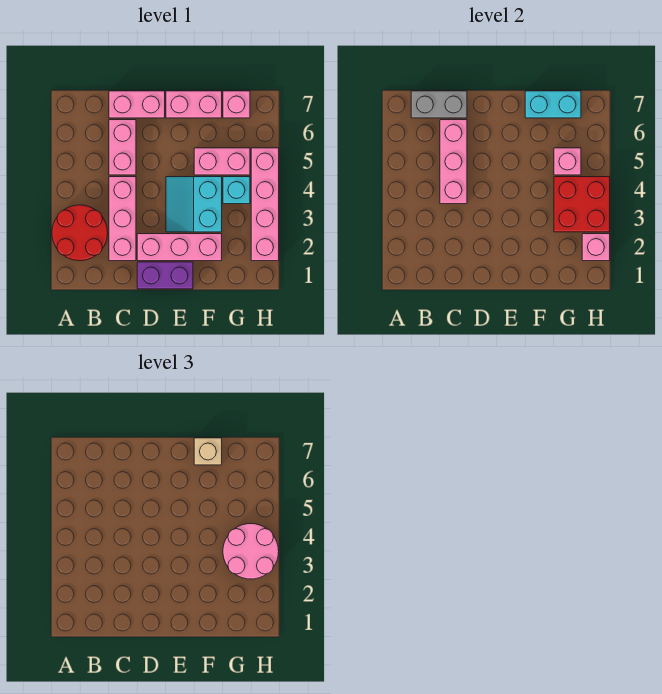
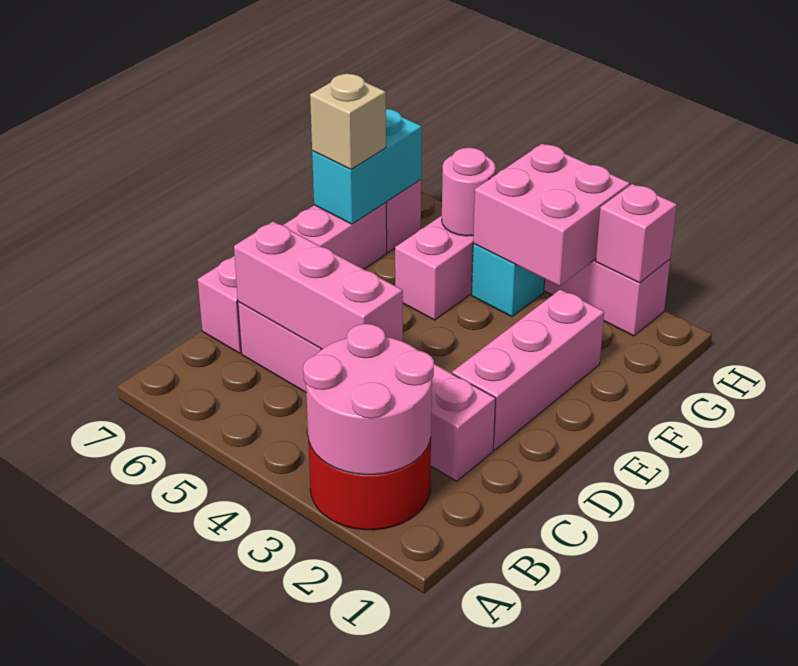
grey 1x2 brick [411,91,467,118] -> none
purple 1x2 brick [137,262,193,289] -> none
cyan 2x2 slope [166,177,222,232] -> none
red 2x2 brick [554,177,610,232] -> pink 2x2 brick [473,143,630,286]
pink 2x2 round brick [223,524,279,579] -> pink 2x2 round brick moved to [303,324,434,475]
pink 1x1 brick [554,148,581,175] -> pink 1x1 round brick [442,148,496,236]

